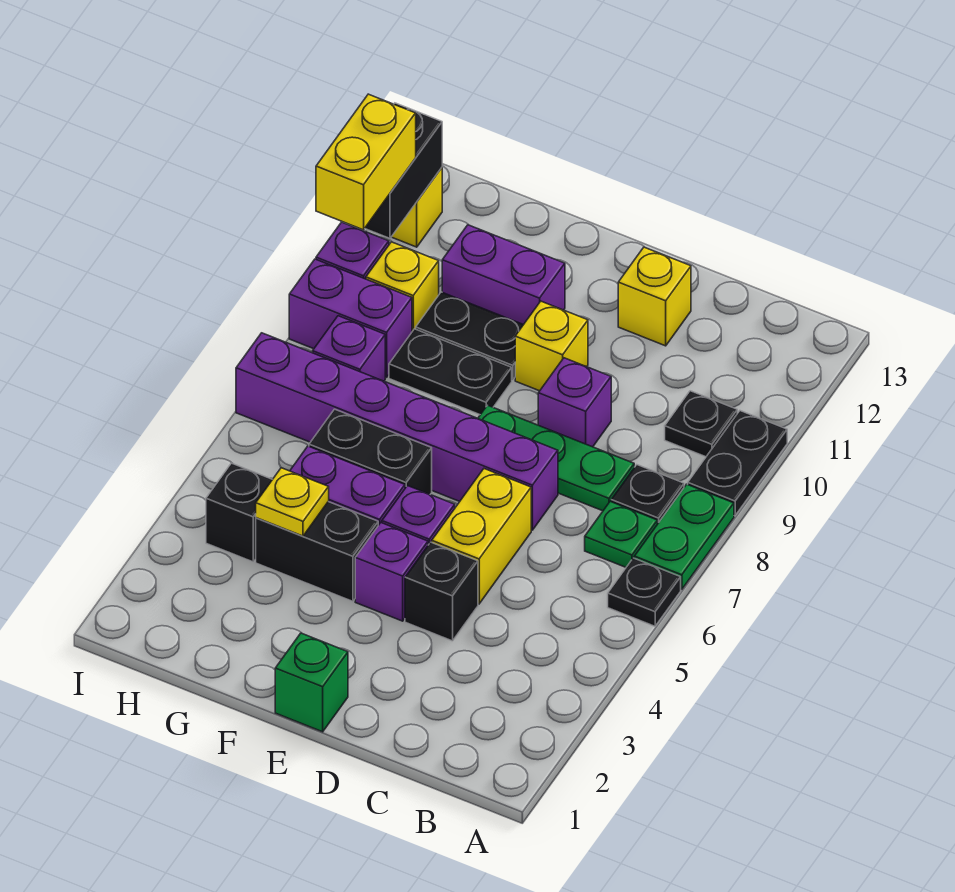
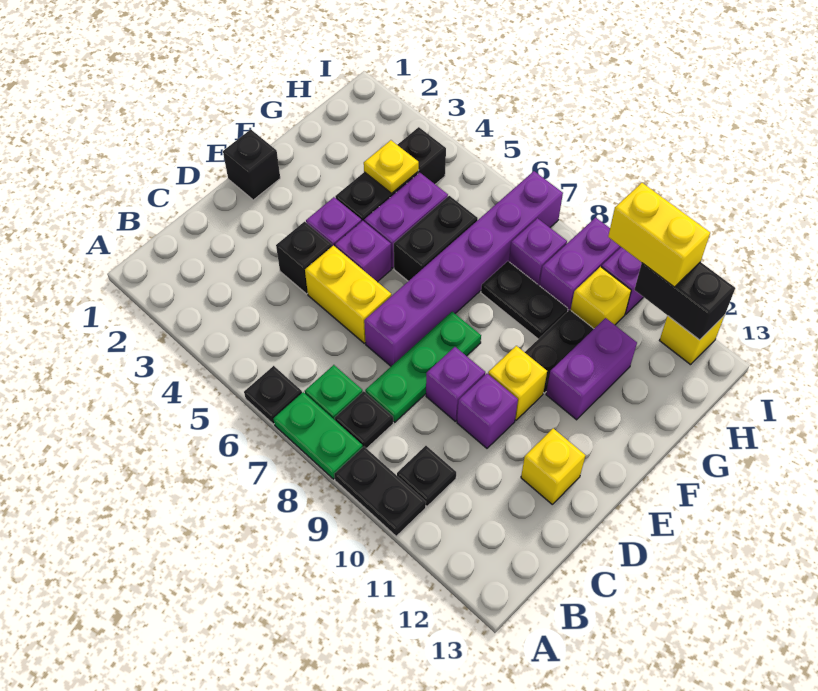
none -> purple 1x1 brick [457,374,518,448]
green 1x1 brick [275,633,348,732] -> black 1x1 brick [223,129,280,200]
black 1x2 plate [389,329,512,415] -> black 1x2 plate turned to [481,261,568,339]

